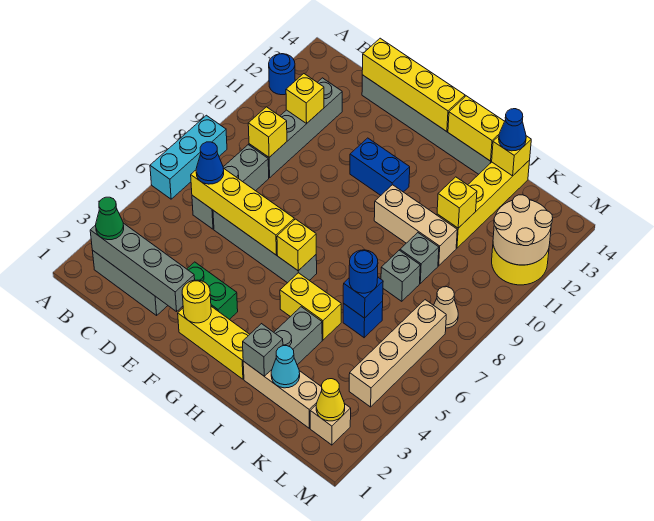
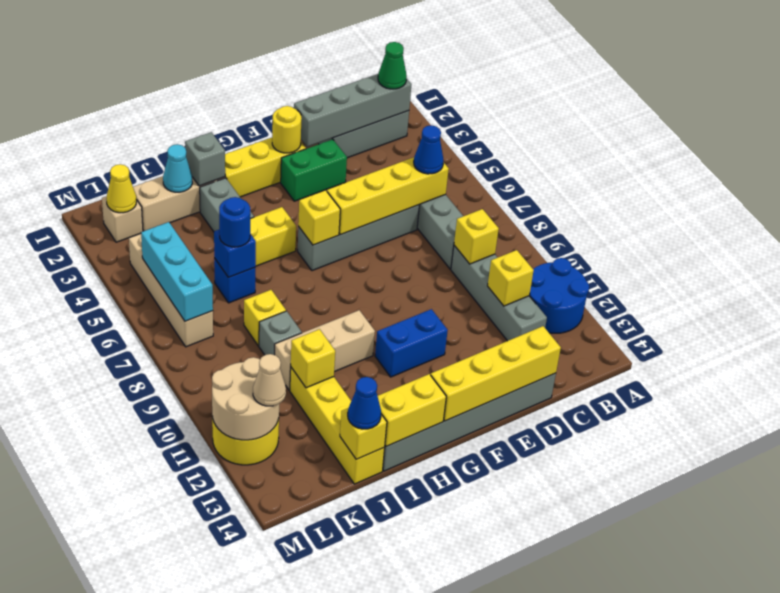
cyan 1x3 brick [150,115,227,199] -> cyan 1x3 brick moved to [141,222,213,321]
blue 1x1 round brick [269,54,295,95] -> blue 2x2 round brick [529,258,589,333]
grey 1x1 brick [381,250,420,301] -> yellow 1x1 brick [244,290,286,346]
tan 1x1 cone [434,287,458,328] -> tan 1x1 cone moved to [253,354,286,406]

